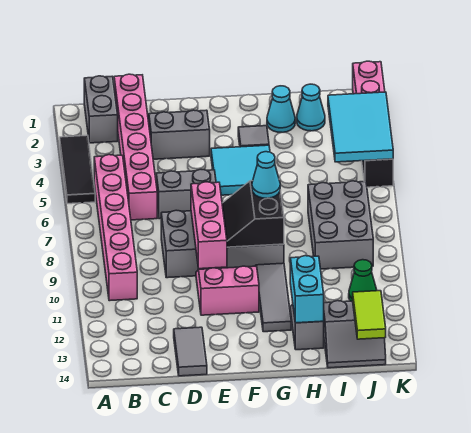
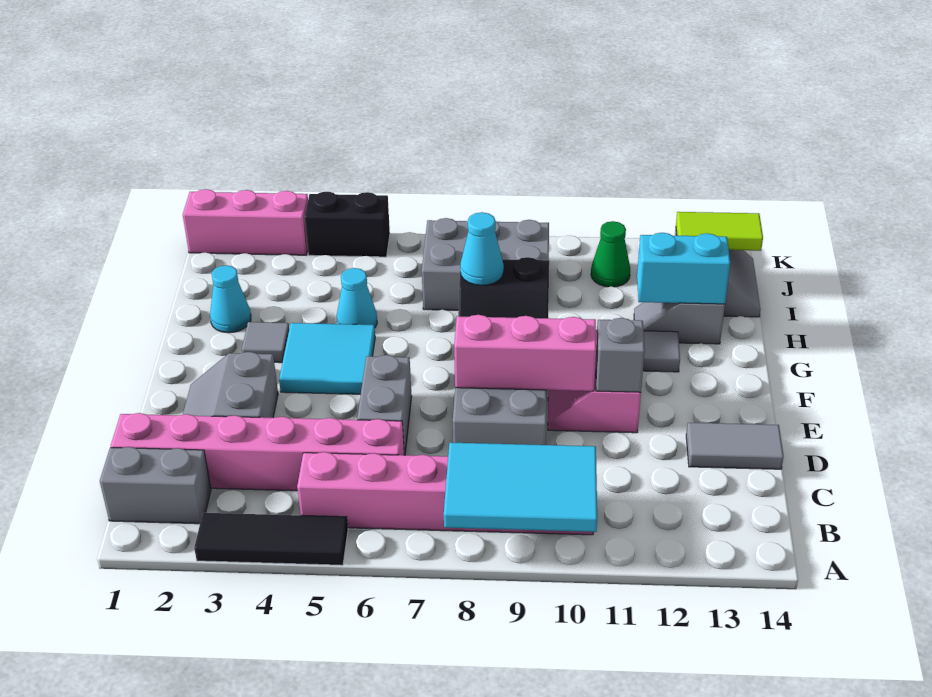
none -> grey 1x1 brick [596,318,645,392]
cyan 1x1 cone [297,84,325,131] -> cyan 1x1 cone moved to [337,268,377,327]
cyan 2x3 tile [328,92,393,162] -> cyan 2x3 tile moved to [444,443,597,532]

